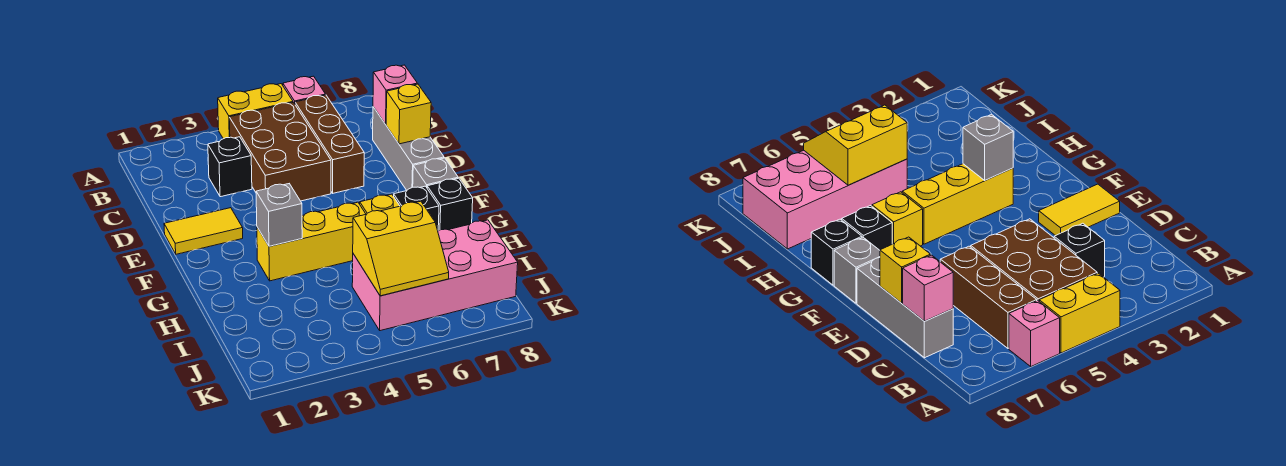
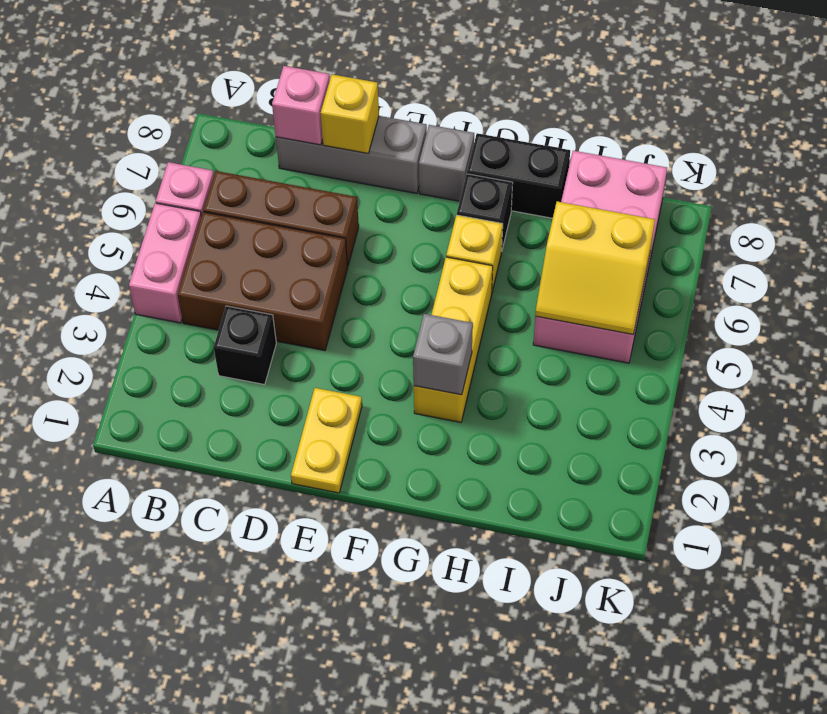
yellow 1x2 brick [218,84,293,139] -> pink 1x2 brick [129,203,201,323]
yellow 1x2 tile [164,208,243,254] -> yellow 1x2 plate [291,388,362,493]
black 1x1 brick [427,178,473,231] -> black 1x2 brick [467,133,570,218]
yellow 2x2 slope [353,201,449,296] -> yellow 2x2 slope turned to [535,201,655,334]

